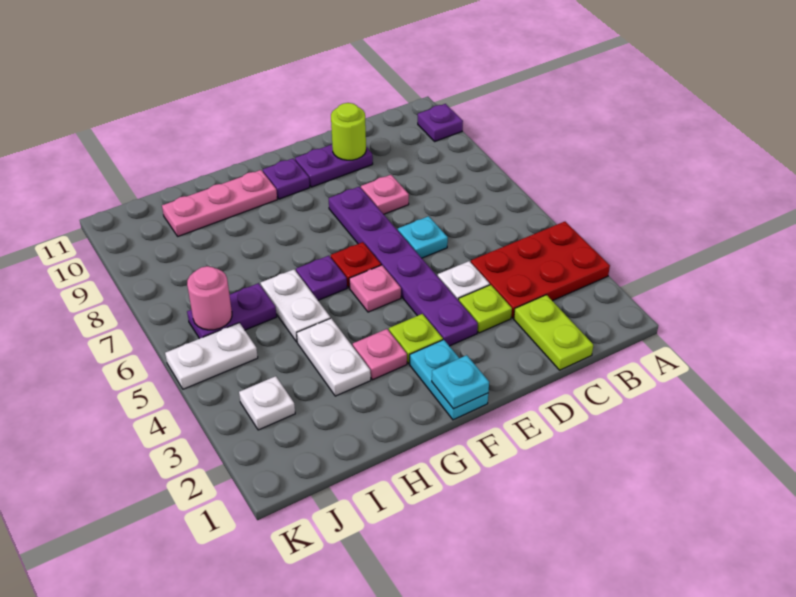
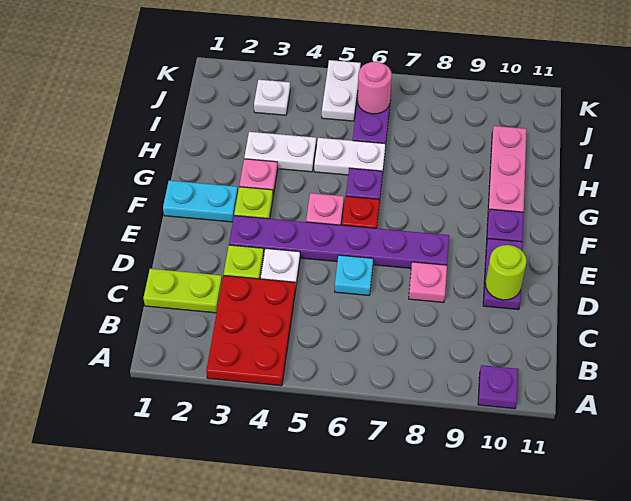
cyan 1x1 plate [432,355,489,409] -> none

